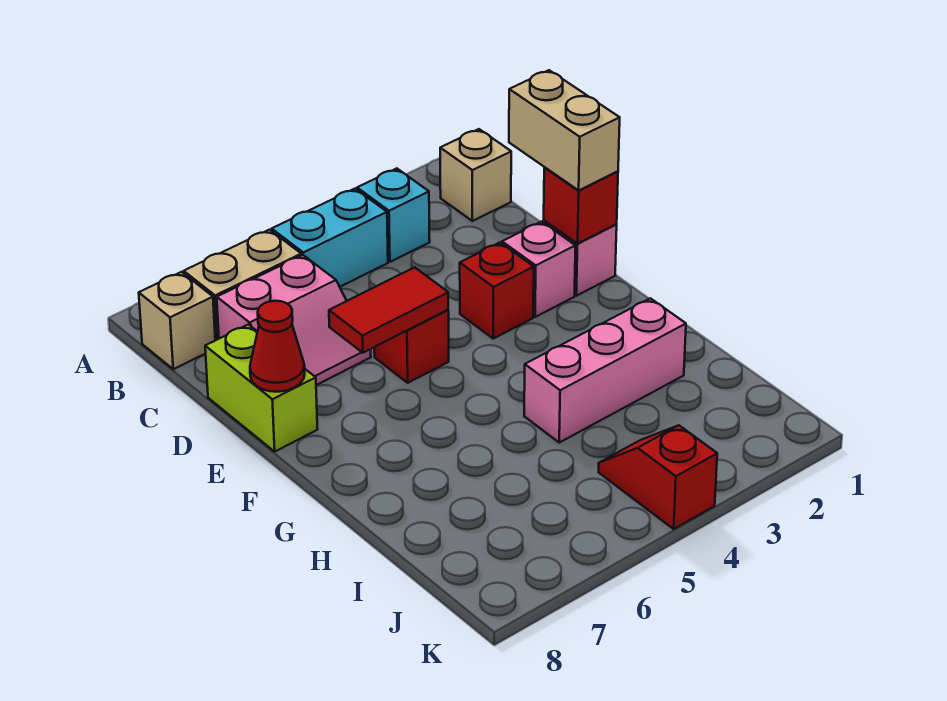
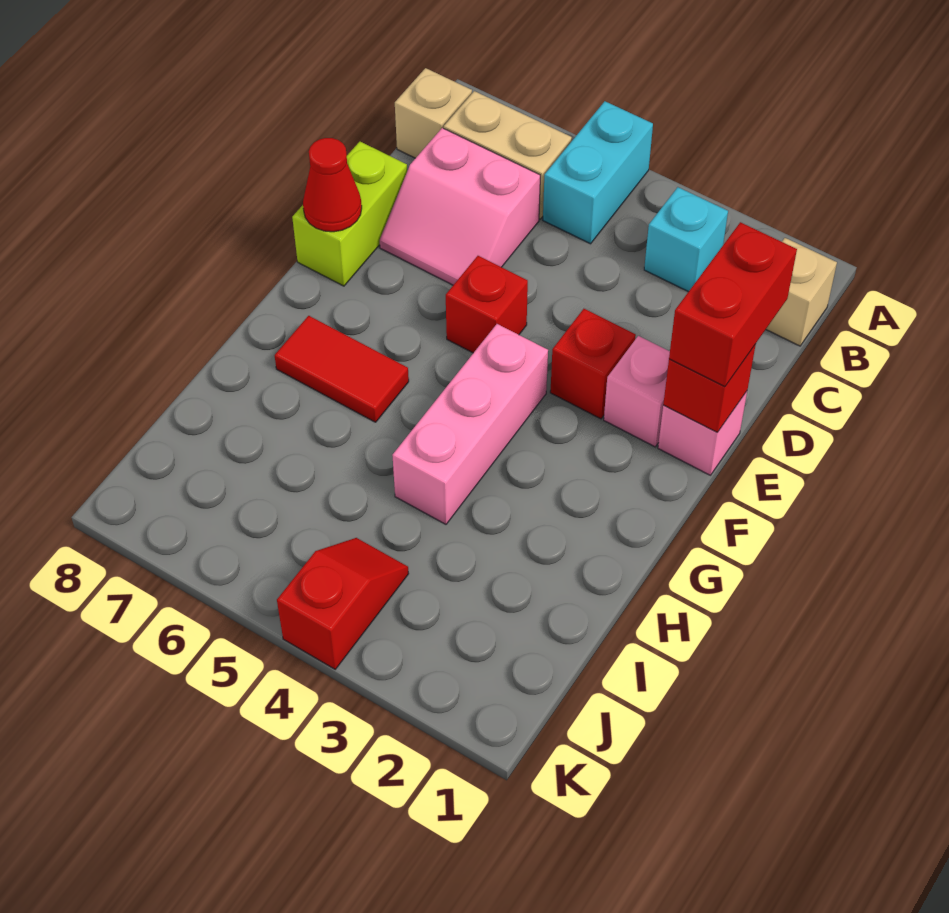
cyan 1x2 brick [272,189,388,287] -> cyan 1x2 brick turned to [543,101,653,244]
tan 1x2 brick [509,70,620,190] -> red 1x2 brick [669,222,797,387]
red 1x2 tile [329,267,448,353] -> red 1x2 tile moved to [275,316,409,422]
pink 1x3 brick [524,298,686,443] -> pink 1x3 brick turned to [392,324,548,524]

